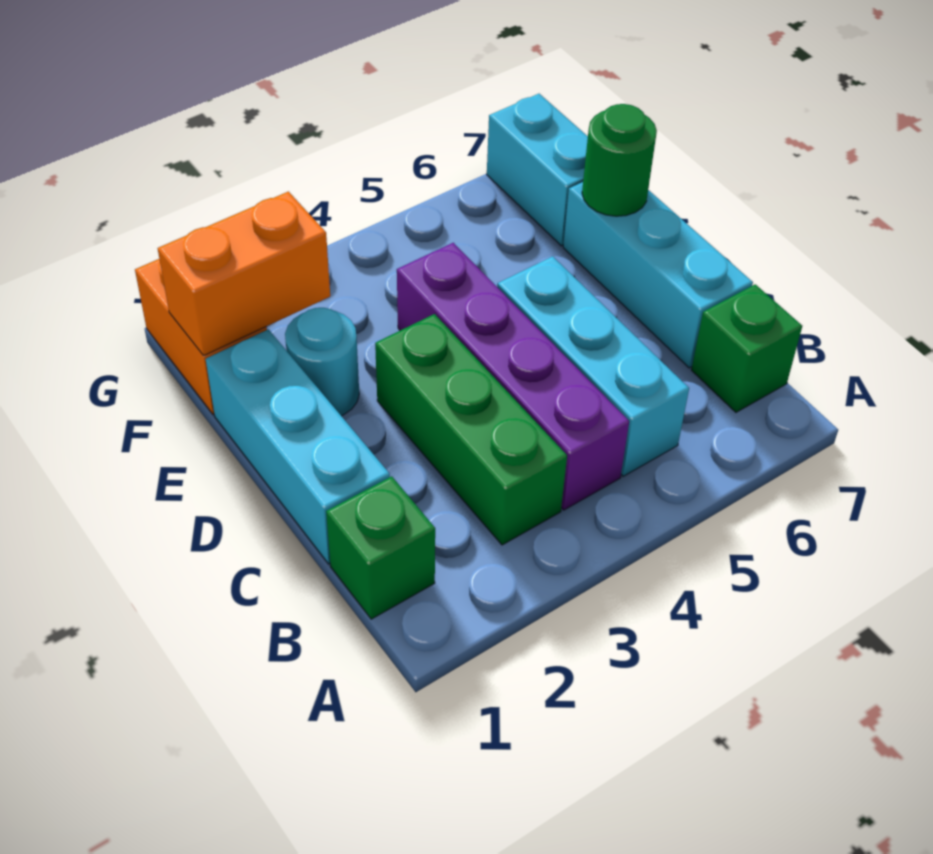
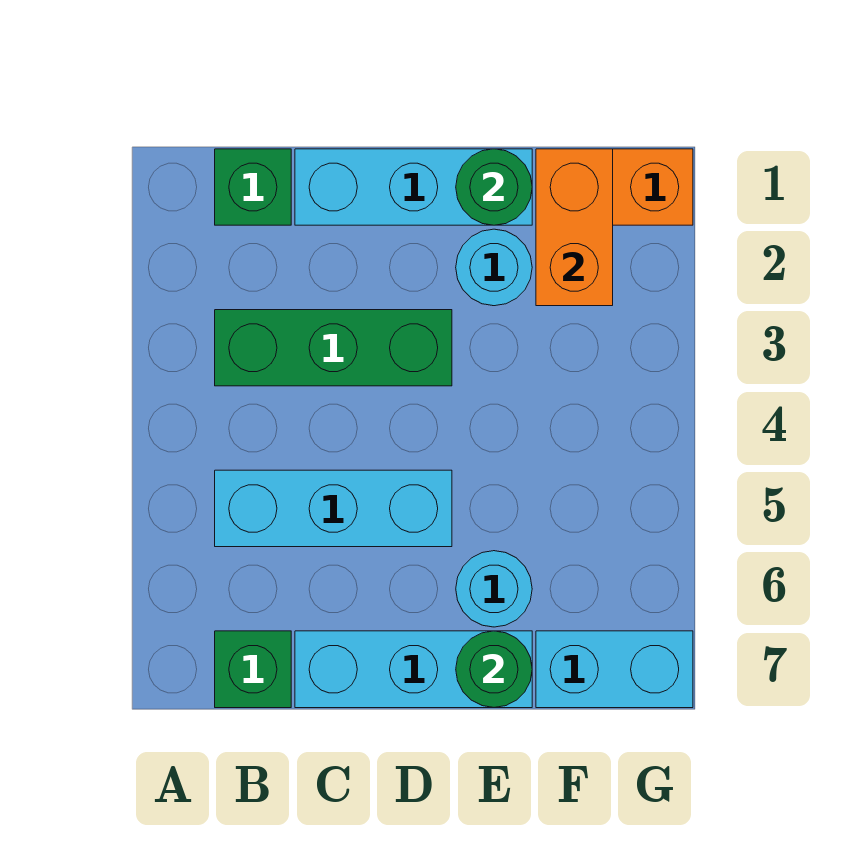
purple 1x4 brick [397,243,629,510] -> none
none -> green 1x1 round brick [456,149,532,225]
none -> cyan 1x1 round brick [456,551,532,627]

